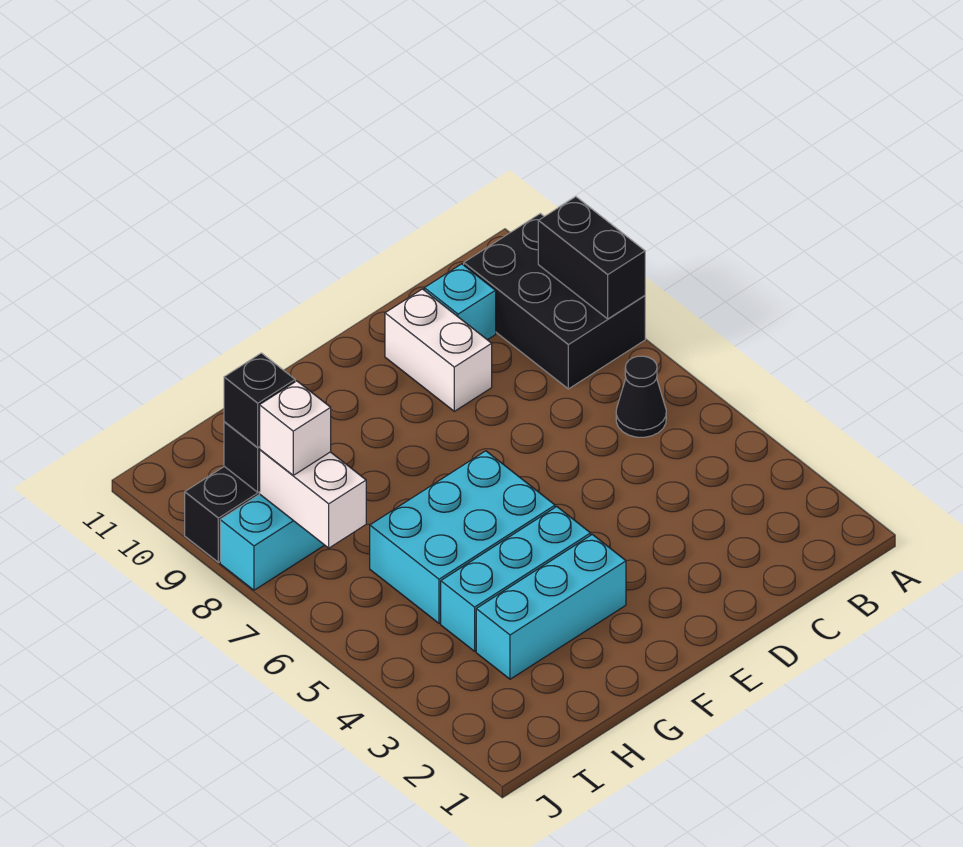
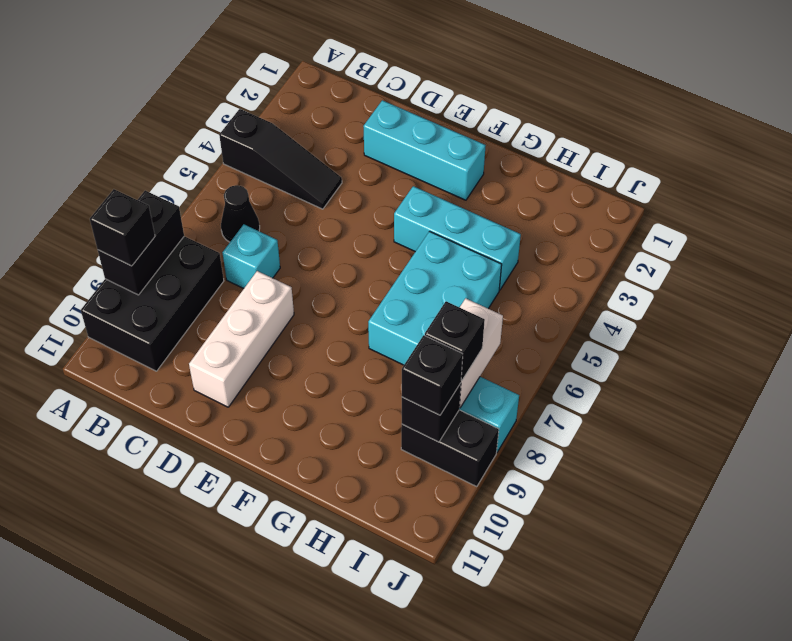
none -> black 1x3 slope [219,109,342,209]
none -> black 1x1 brick [90,189,155,266]
cyan 1x1 brick [424,264,496,340] -> cyan 1x1 brick moved to [223,224,280,288]
white 1x2 brick [385,289,492,411] -> white 1x3 brick [189,271,294,407]
cyan 1x3 brick [476,534,626,679] -> cyan 1x3 brick moved to [363,100,486,200]
cyan 2x3 brick [370,451,555,623] -> cyan 2x3 brick turned to [368,231,502,365]
white 1x1 brick [260,381,331,475] -> black 1x1 brick [425,301,485,381]

